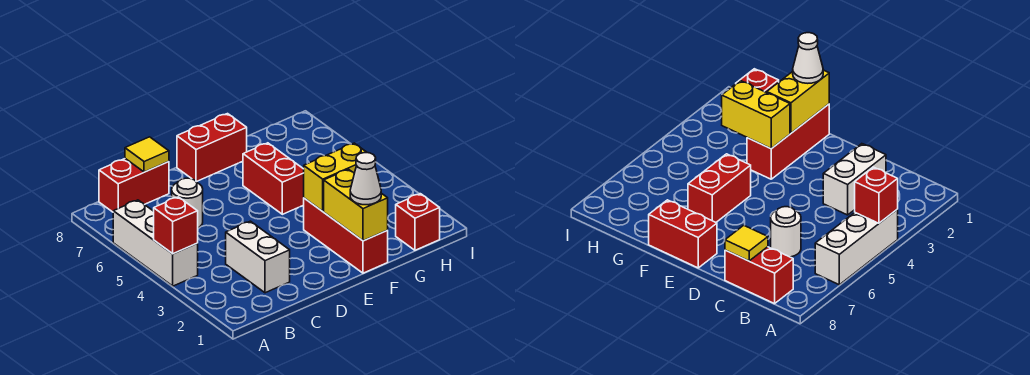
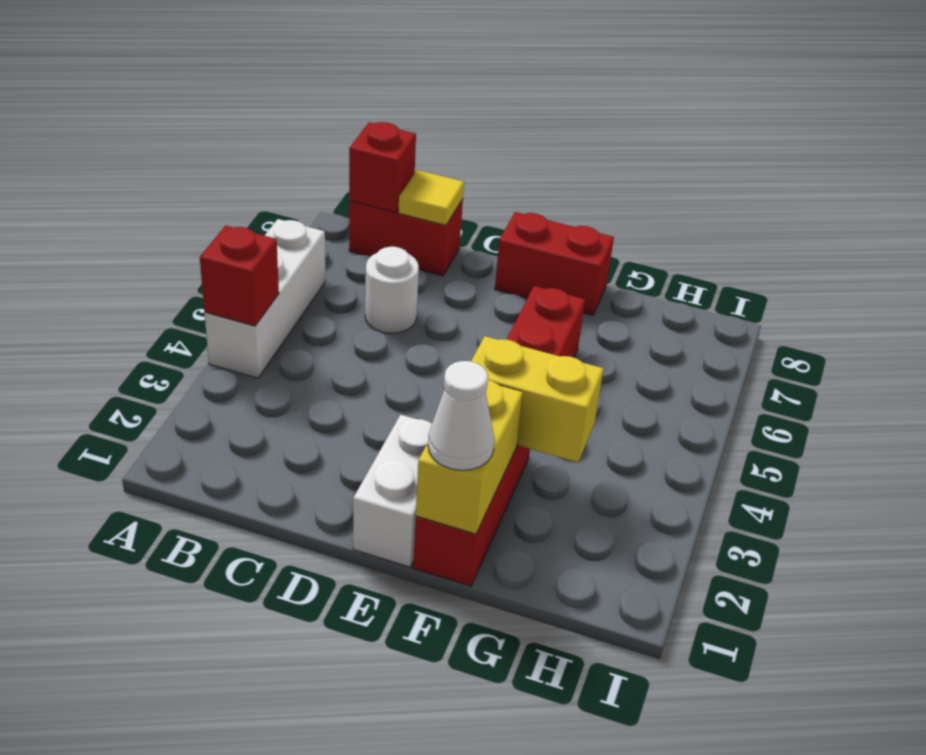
white 1x2 brick [226,221,290,293] -> white 1x2 brick moved to [353,415,432,567]
red 1x1 brick [396,194,440,250] -> red 1x1 brick moved to [349,122,416,213]

